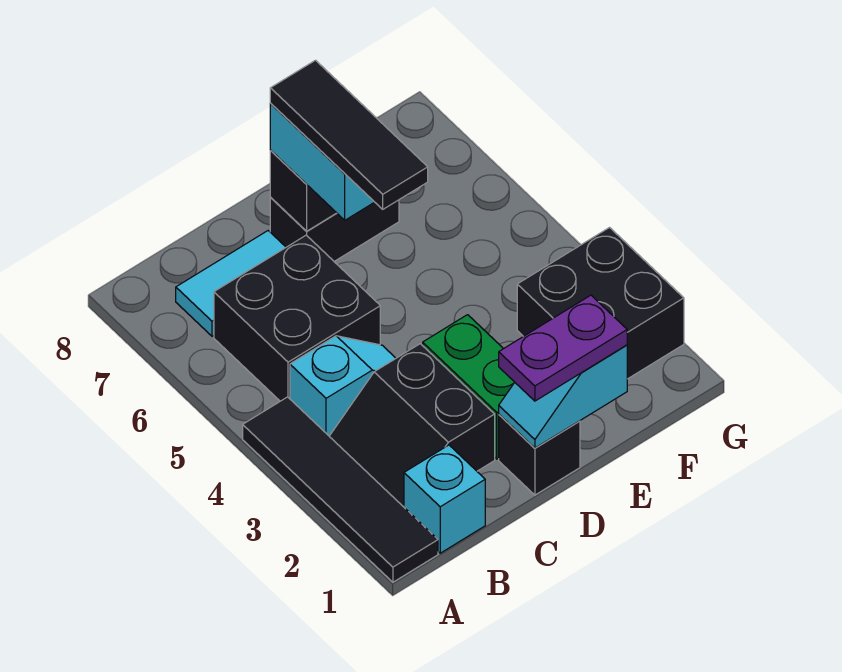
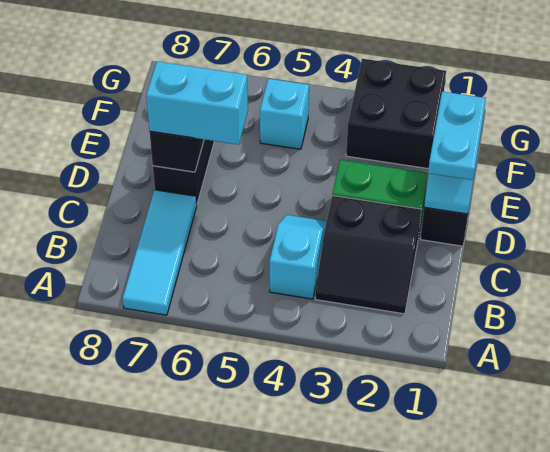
black 1x4 tile [243,397,438,582] -> none
cyan 1x1 brick [404,445,485,553] -> cyan 1x1 brick moved to [260,79,309,149]
black 2x2 brick [214,235,380,401] -> none
cyan 1x2 tile [176,231,286,336] -> cyan 1x3 tile [123,190,197,315]
purple 1x2 plate [499,295,627,401] -> cyan 1x2 plate [428,91,486,180]
black 1x3 tile [270,60,428,209] -> none

